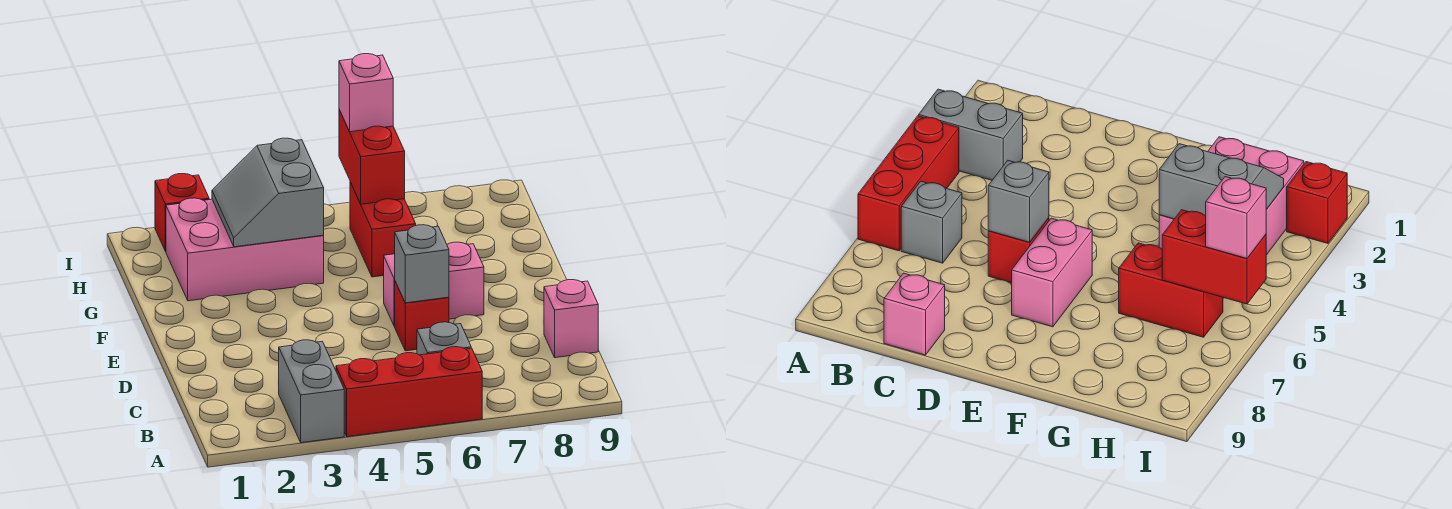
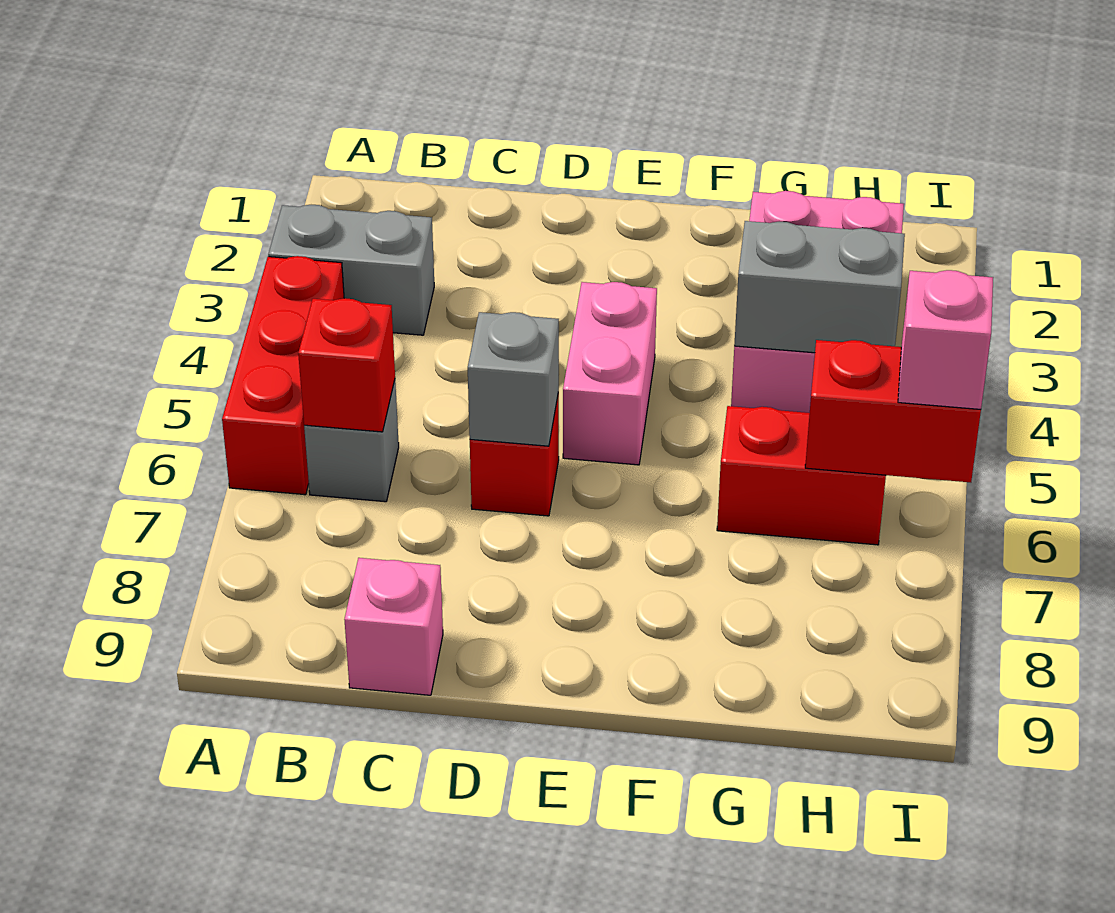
pink 1x2 brick [384,242,484,326] -> pink 1x2 brick moved to [563,282,657,465]
red 1x1 brick [155,174,209,251] -> red 1x1 brick moved to [298,298,395,432]

